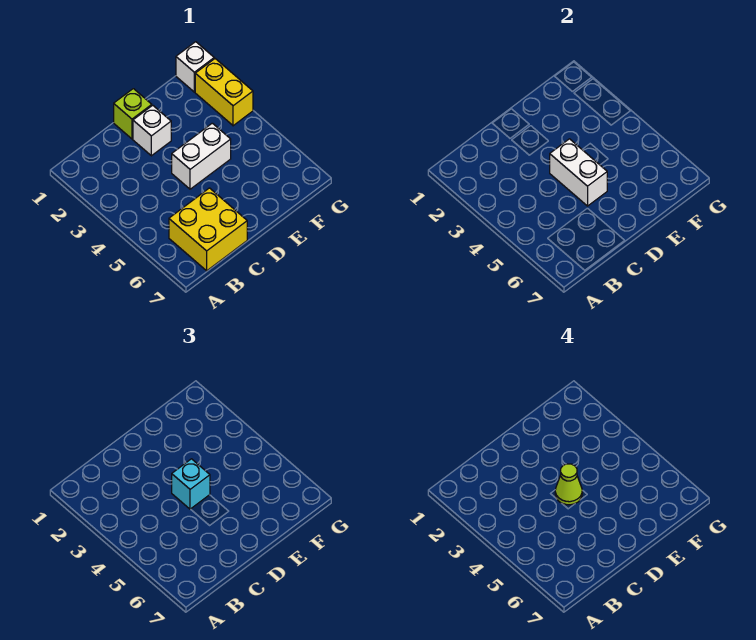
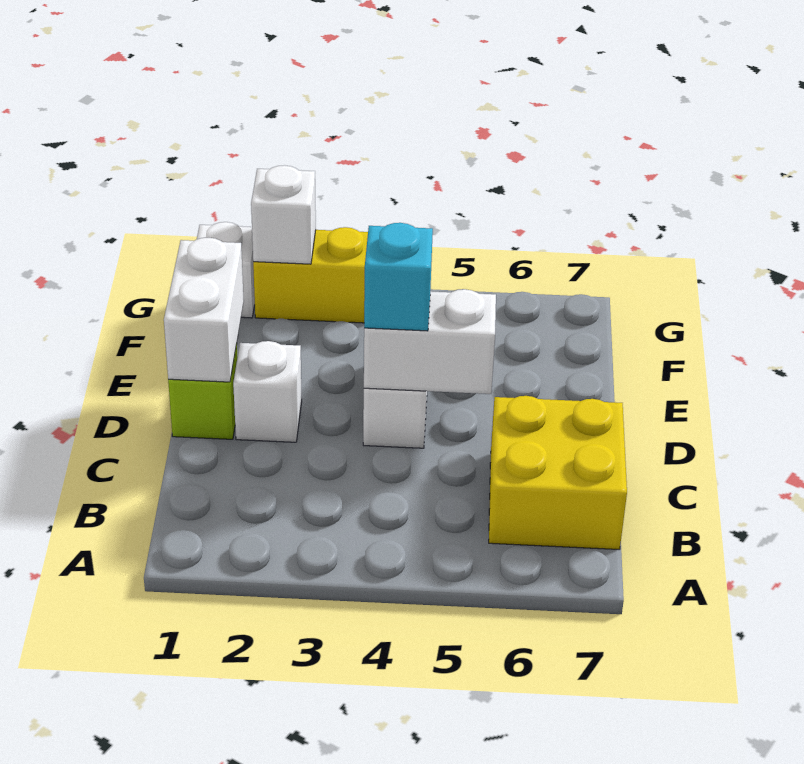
none -> white 1x2 brick [164,238,244,382]
lime 1x1 cone [555,464,582,505] -> none
none -> white 1x1 brick [251,165,316,264]

